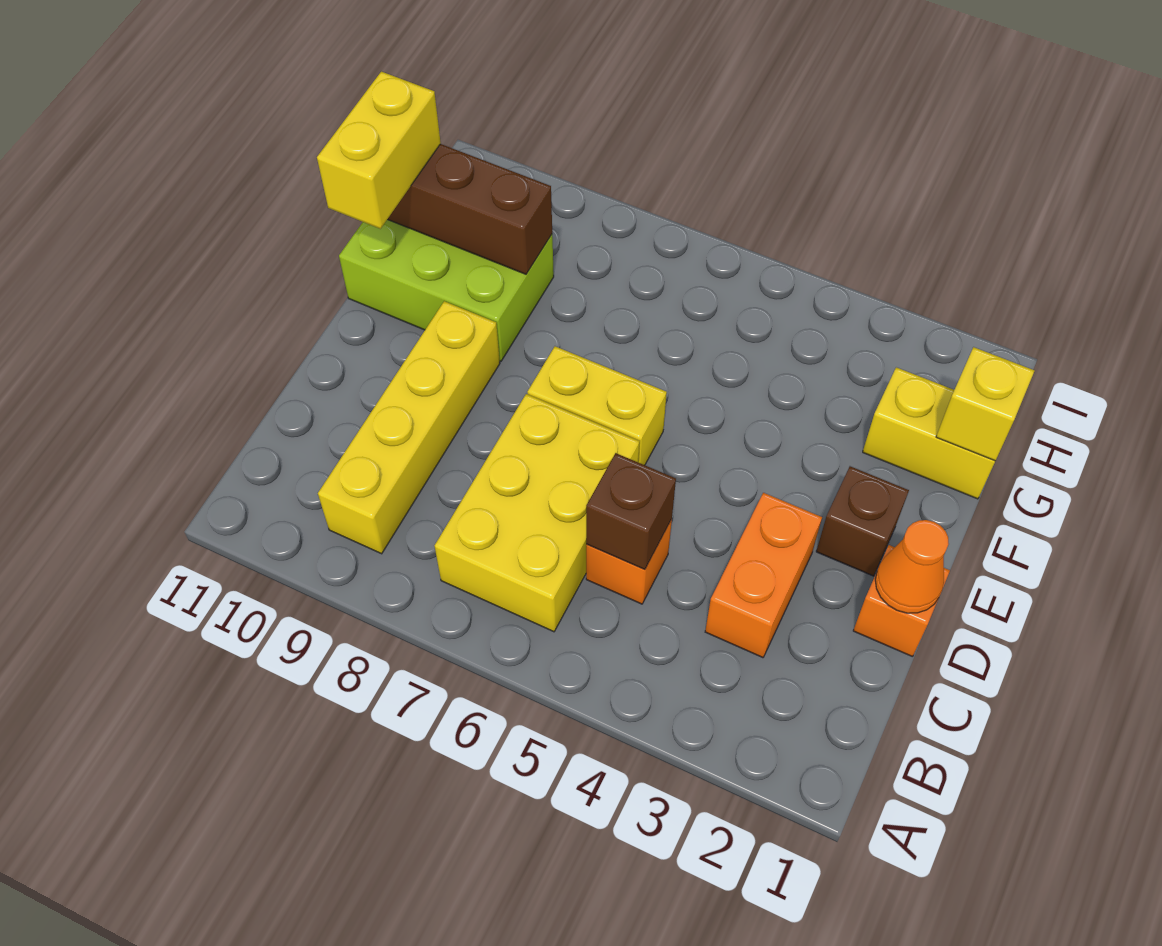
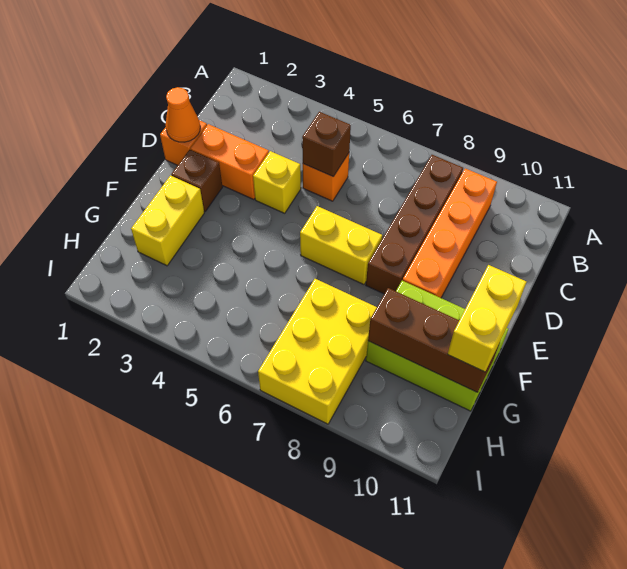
yellow 2x3 brick [435,394,639,632] -> yellow 2x3 brick moved to [258,279,377,424]
none -> brown 1x4 brick [366,155,463,294]
yellow 1x4 brick [318,301,500,554] -> orange 1x4 brick [403,169,497,298]
orange 1x2 brick [705,493,822,658] -> orange 1x2 brick turned to [191,124,269,199]
yellow 1x2 brick [863,367,995,499] -> yellow 1x2 brick turned to [131,176,204,266]
yellow 1x1 brick [936,347,1034,461] -> yellow 1x1 brick moved to [253,151,301,213]

